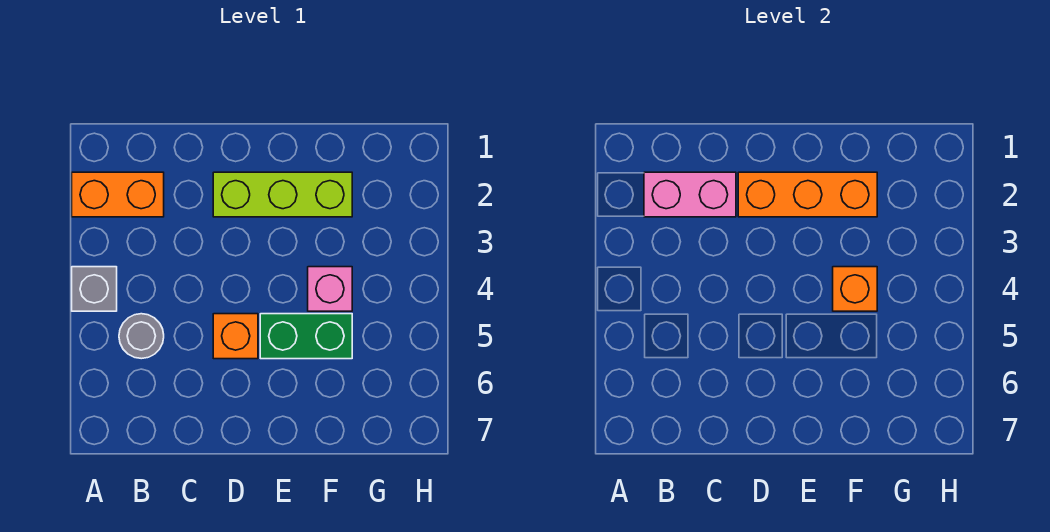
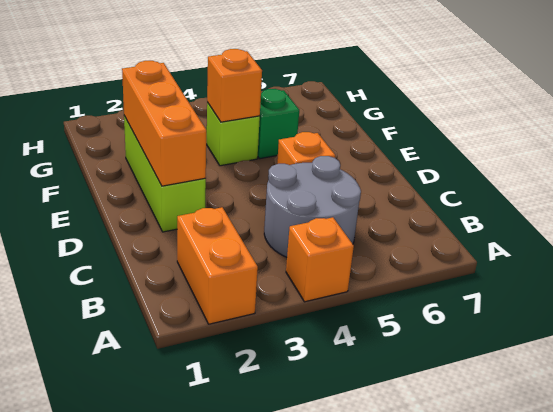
grey 1x1 brick [72,267,117,311] -> orange 1x1 brick [286,217,354,302]
pink 1x2 brick [644,172,736,217] -> none
grey 1x1 round brick [119,314,164,359] -> grey 2x2 round brick [264,156,361,257]
green 1x2 brick [260,314,352,359] -> green 1x1 brick [258,89,299,159]
pink 1x1 brick [308,267,352,311] -> lime 1x1 brick [206,102,260,166]

